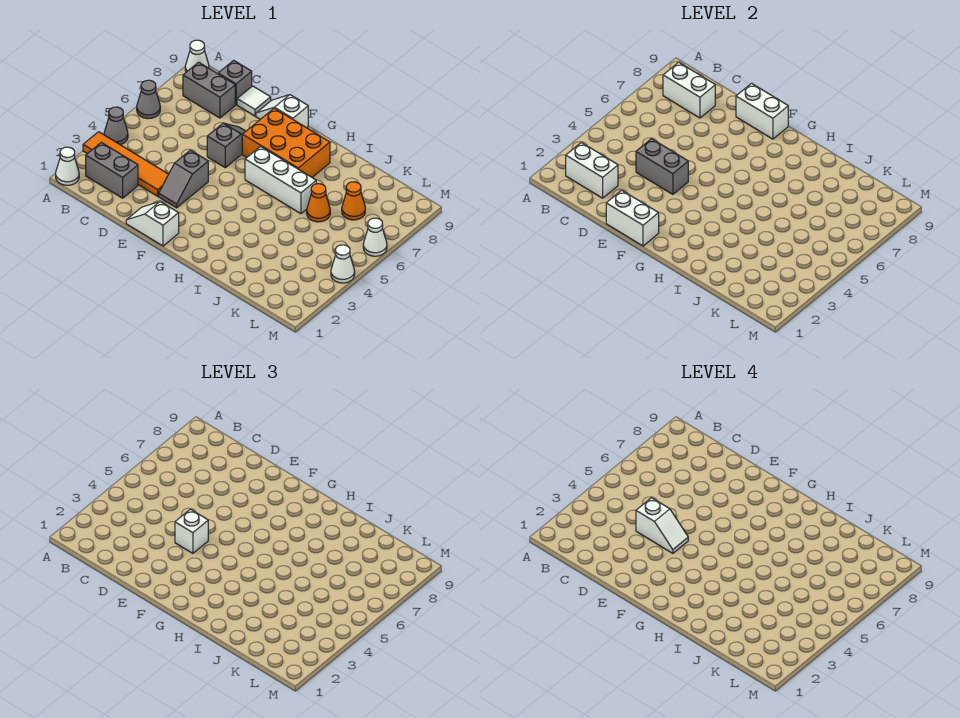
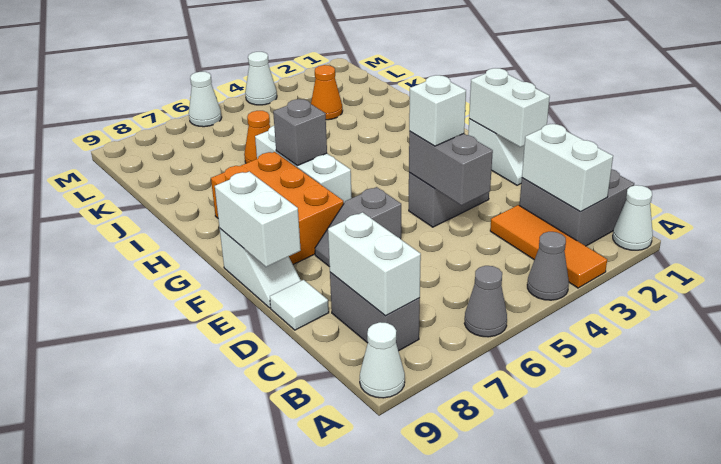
orange 1x4 tile [83,132,169,196] -> orange 1x3 tile [490,205,607,288]
grey 1x2 brick [86,143,138,198] -> grey 2x2 brick [519,169,634,246]
grey 1x1 brick [218,60,252,105] -> grey 1x1 brick moved to [273,99,327,166]
white 1x2 slope [636,498,688,553] -> none
orange 1x1 cone [342,182,365,220] -> orange 1x1 cone moved to [311,65,342,120]

